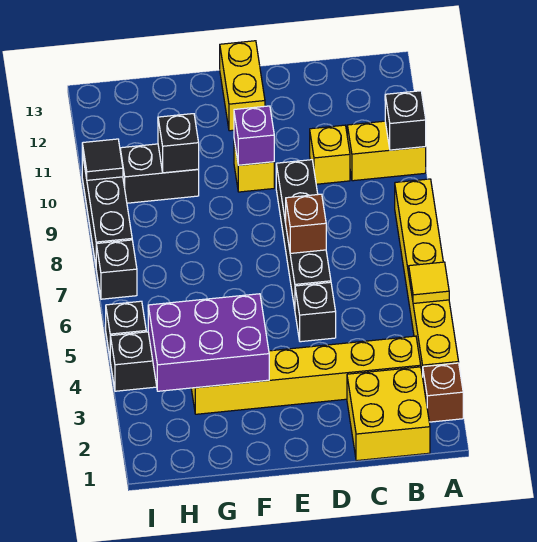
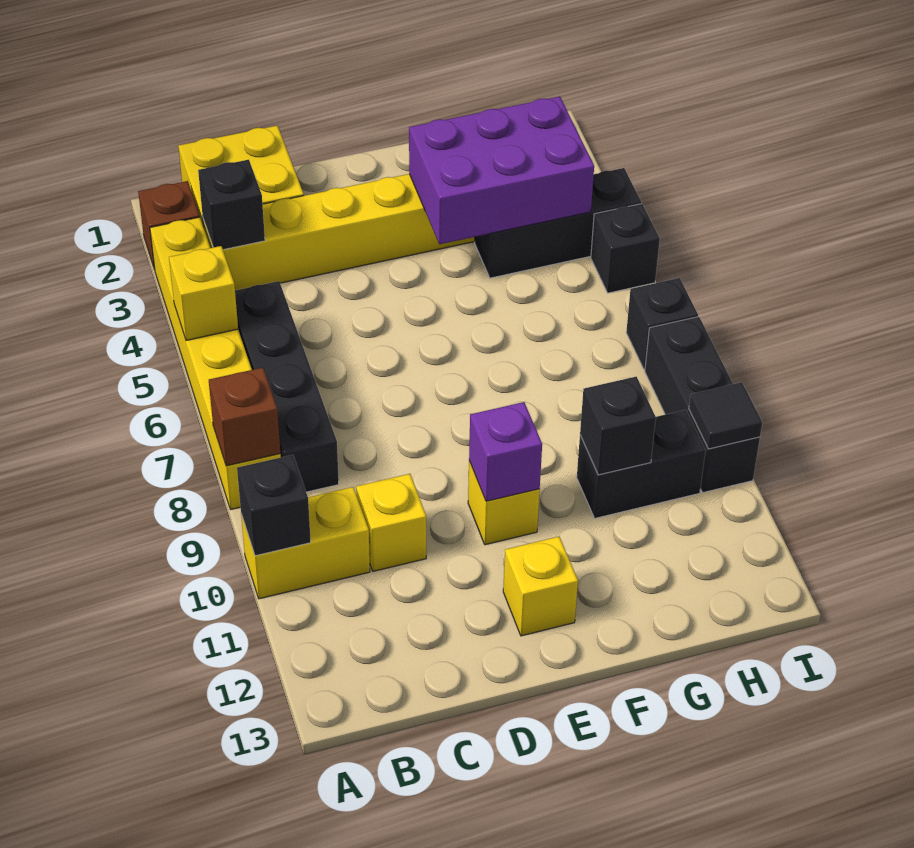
yellow 1x1 tile [409,262,449,303] -> yellow 1x1 brick [169,246,238,340]
black 1x1 brick [295,282,336,342] -> black 1x1 brick moved to [198,160,265,250]
black 1x4 brick [276,160,331,309] -> black 1x4 brick moved to [235,281,339,492]
brown 1x1 brick [286,194,326,253] -> brown 1x1 brick moved to [209,368,280,466]
yellow 1x2 brick [220,41,265,131] -> yellow 1x1 brick [503,536,578,636]

